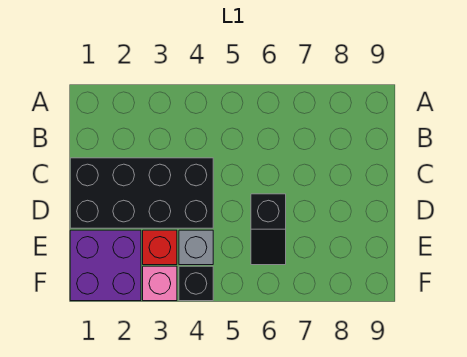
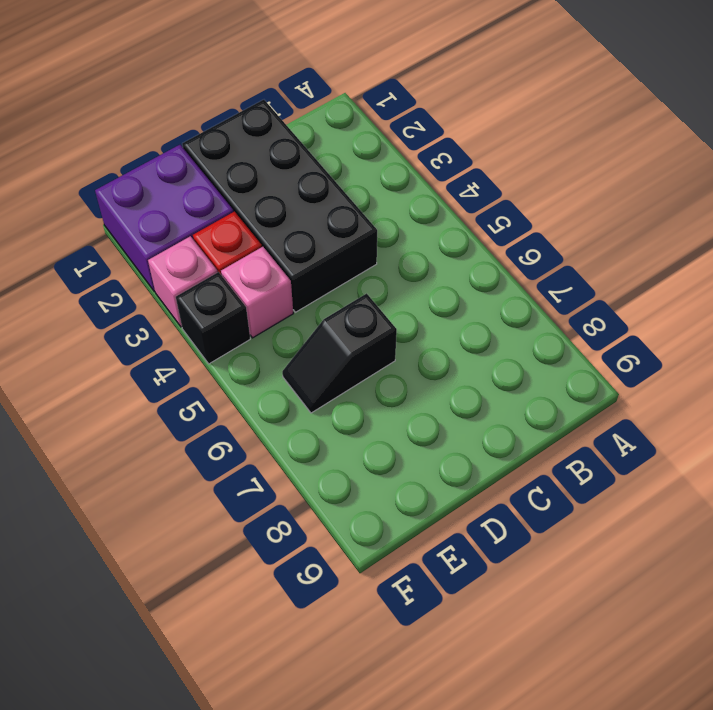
grey 1x1 brick [179,230,213,265] -> pink 1x1 brick [221,247,293,338]

